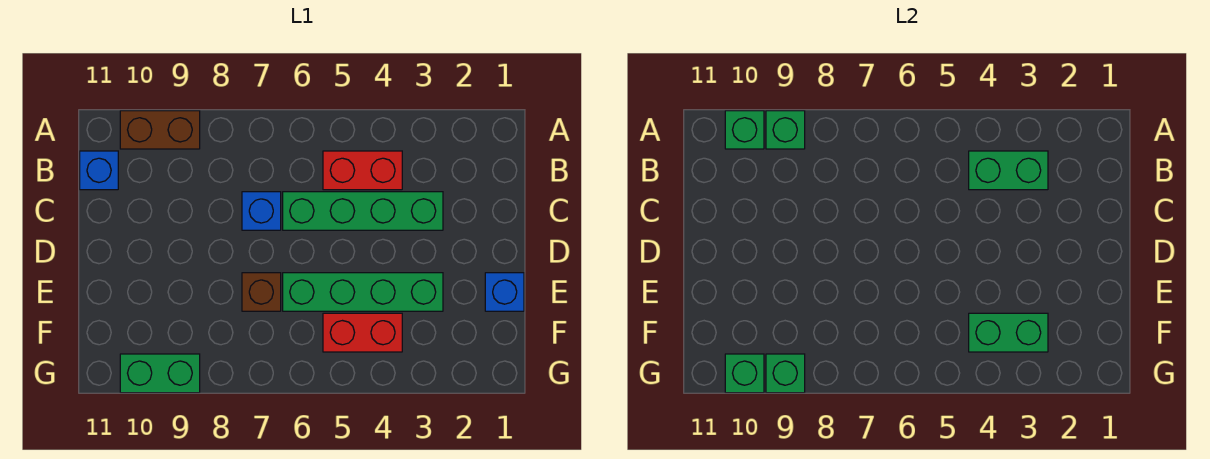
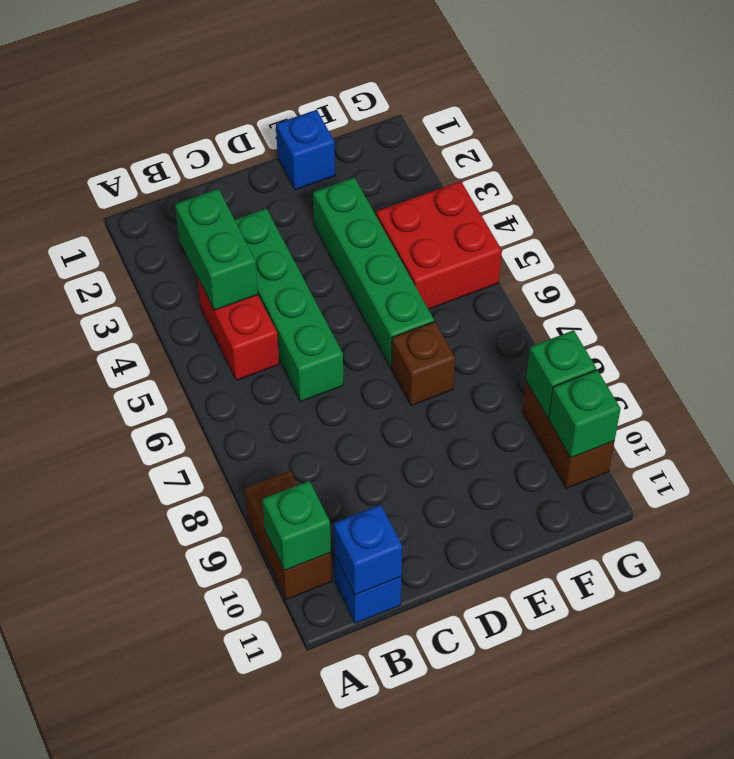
green 1x1 brick [766,111,805,149] -> none
blue 1x1 brick [242,192,281,230] -> blue 1x1 brick moved to [334,505,402,595]
green 1x2 brick [969,313,1048,352] -> none
red 1x2 brick [323,313,402,352] -> red 2x2 brick [376,181,502,309]
green 1x2 brick [120,354,200,393] -> brown 1x2 brick [522,381,614,488]

